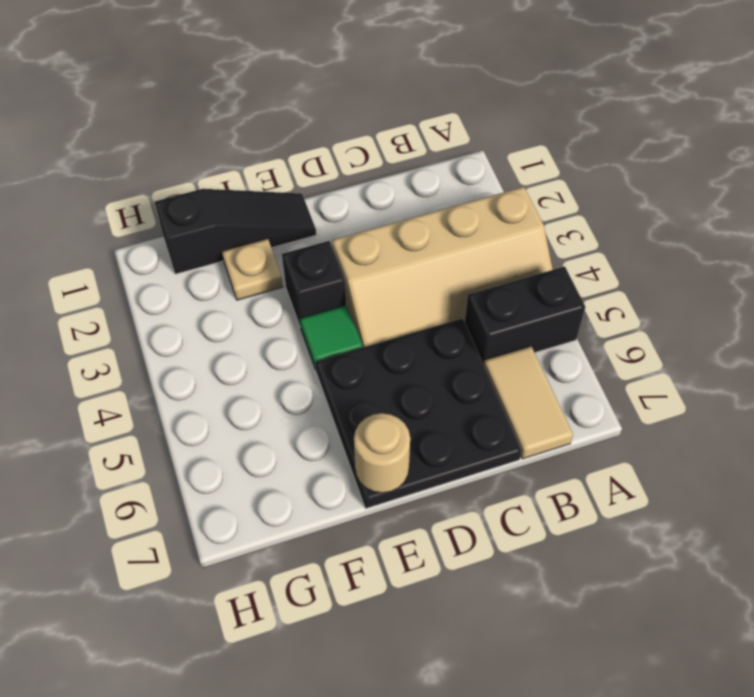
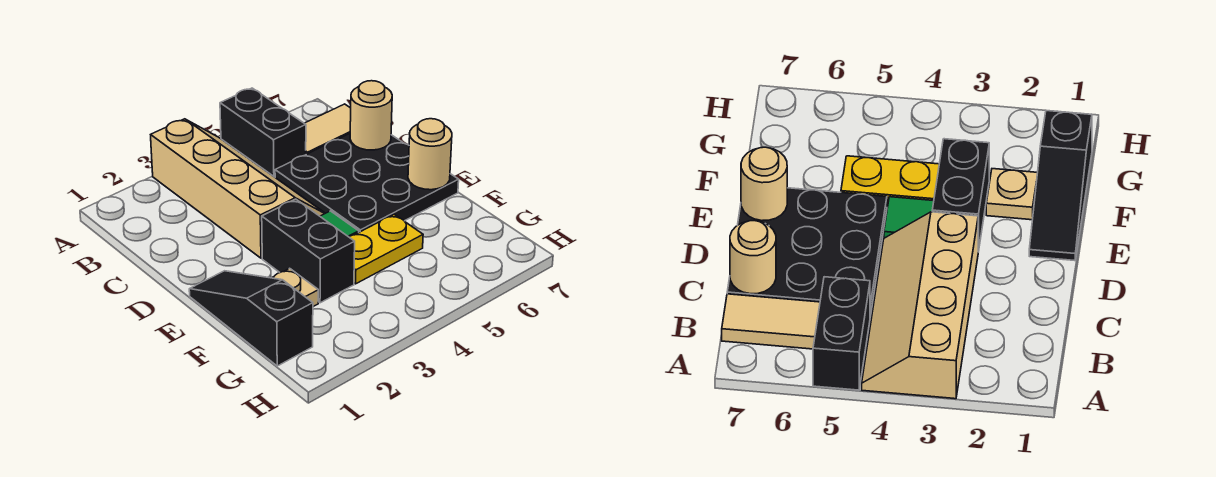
none -> tan 1x1 round brick [350,81,392,150]
black 1x1 brick [282,241,346,326] -> black 1x2 brick [262,199,355,303]
none -> yellow 1x2 plate [349,214,423,284]

